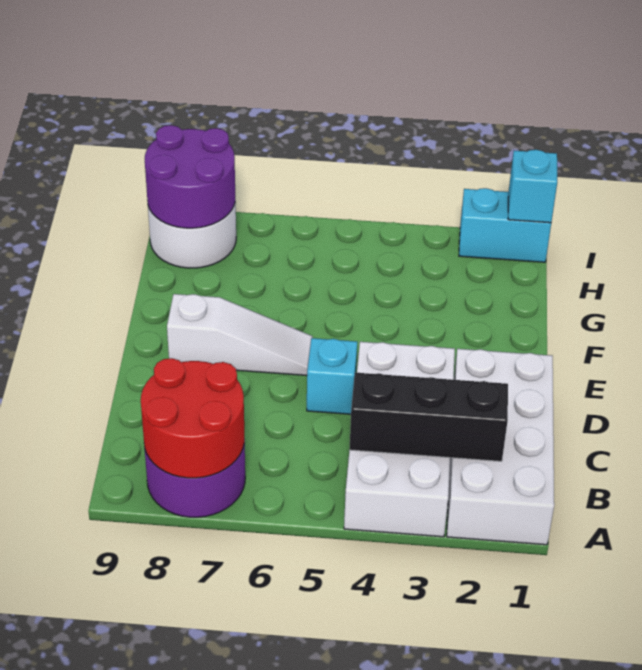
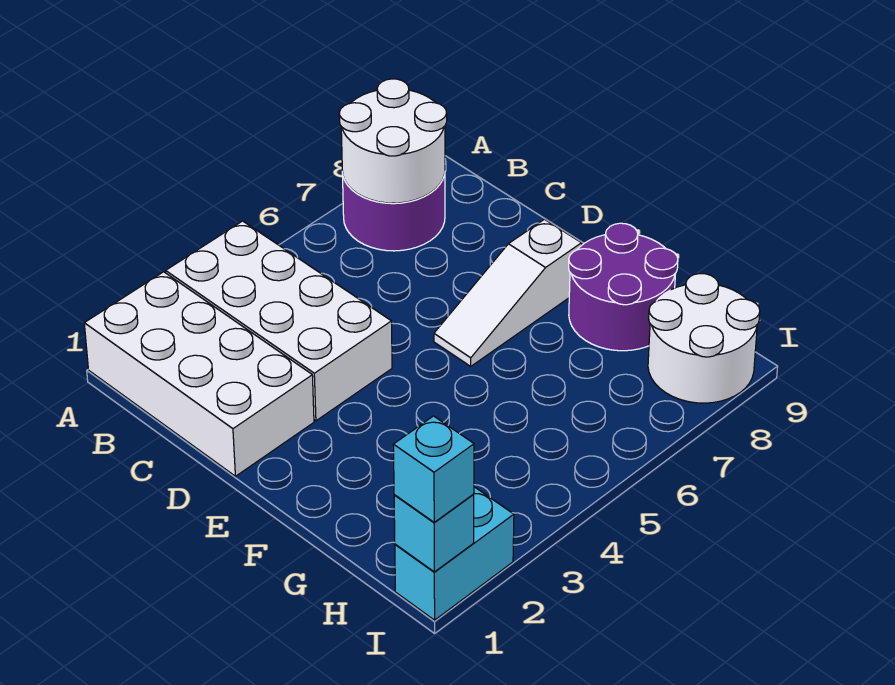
red 2x2 round brick [141,358,244,478] -> white 2x2 round brick [339,79,447,203]
black 1x3 brick [349,373,508,461] -> none
cyan 1x1 brick [307,338,357,414] -> cyan 1x1 brick moved to [393,416,474,522]
purple 2x2 round brick [145,125,235,228] -> purple 2x2 round brick moved to [569,223,678,351]

